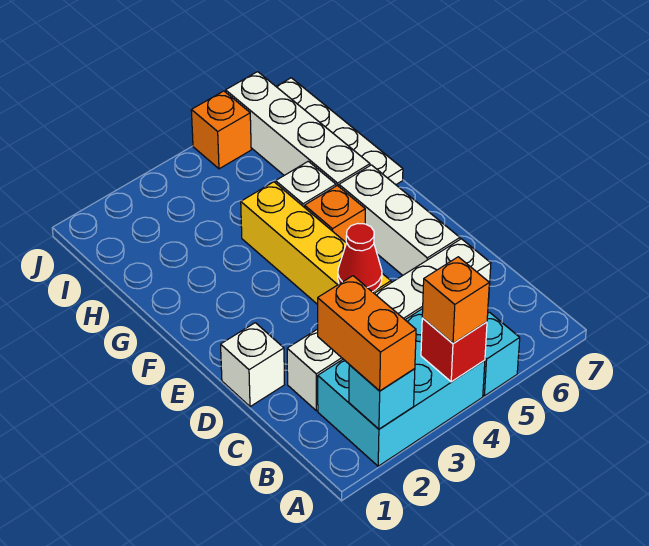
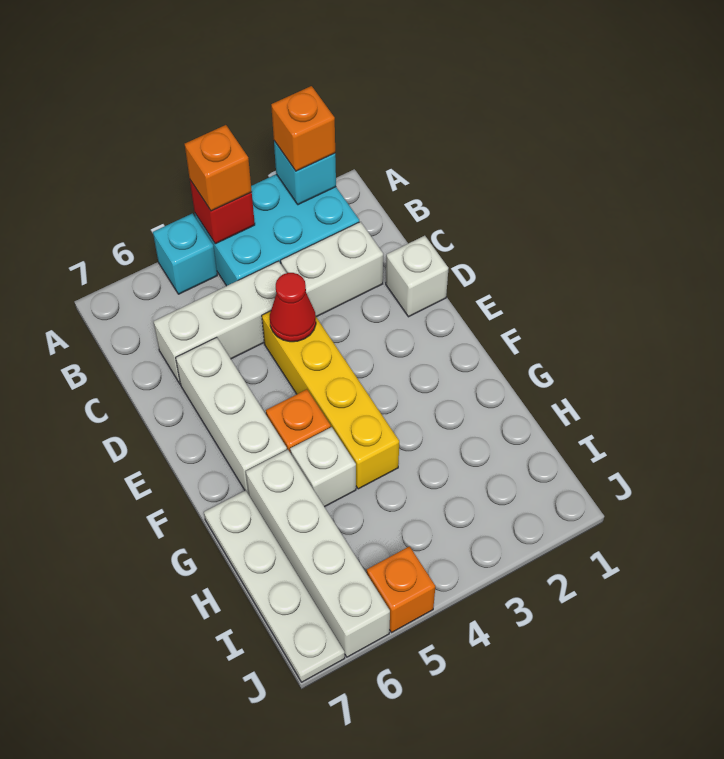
orange 1x2 brick [318,276,416,391] -> orange 1x1 brick [271,86,335,171]

